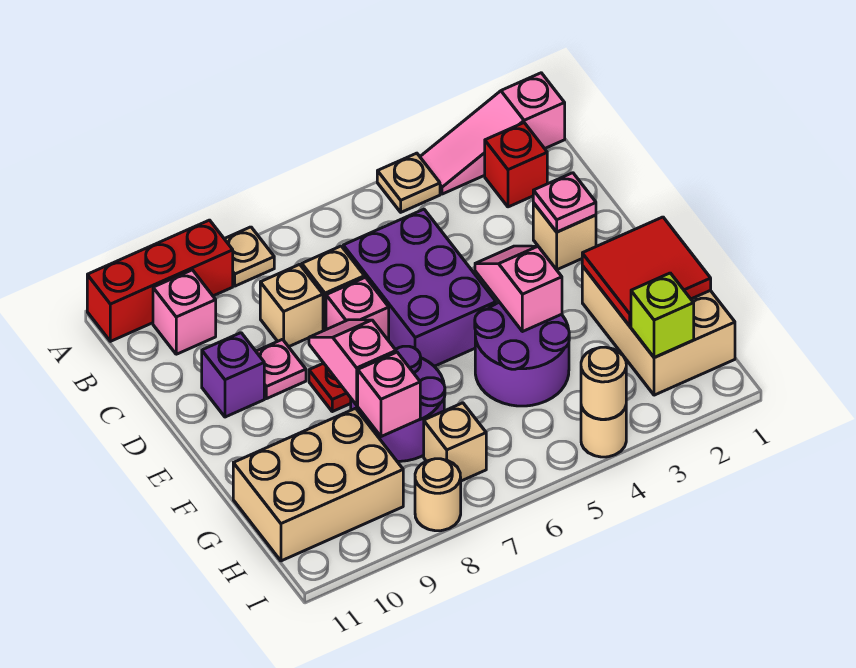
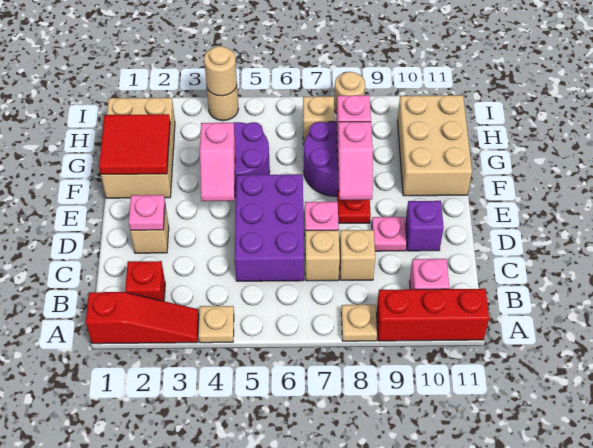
pink 1x3 slope [420,73,565,194] -> red 1x3 slope [86,292,199,344]
tan 2x3 brick [233,408,403,561] -> tan 2x3 brick turned to [397,95,472,196]
lime 1x1 brick [631,273,694,358] -> none

